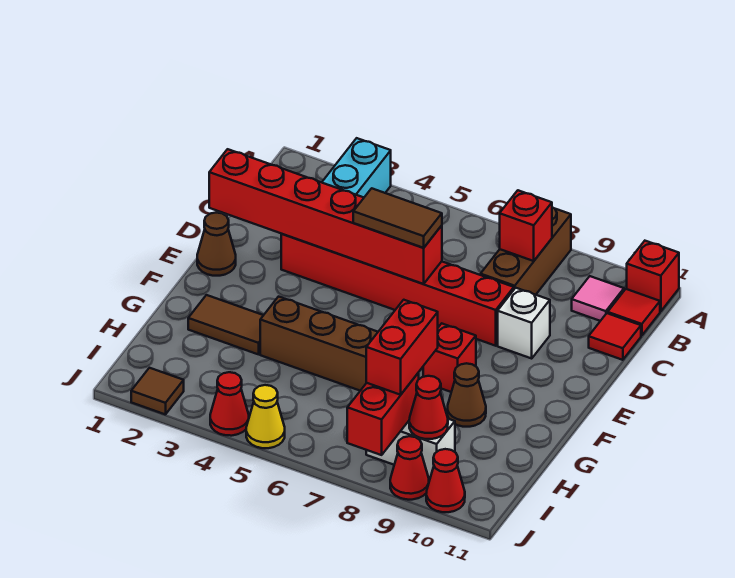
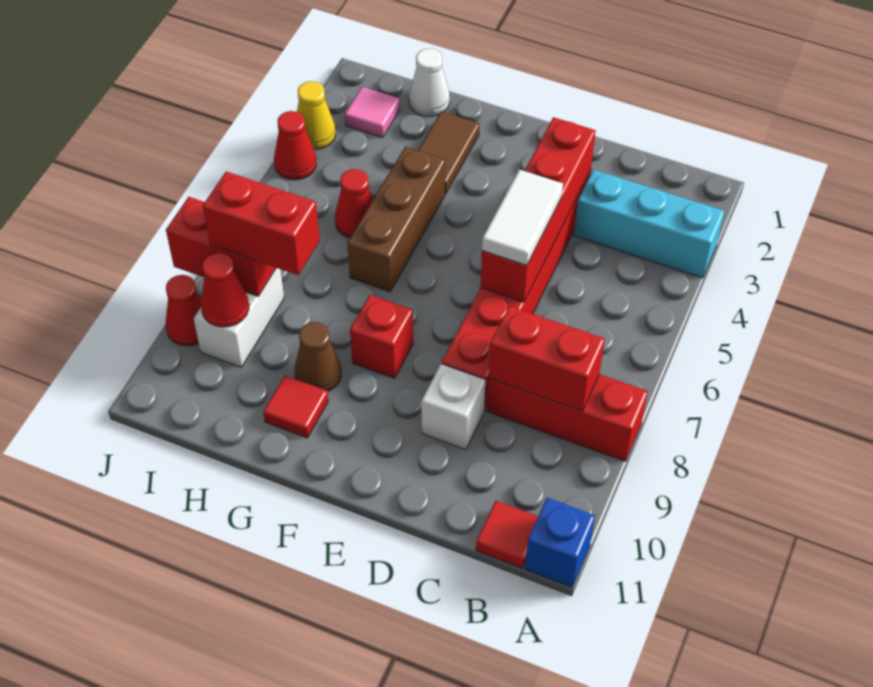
brown 1x3 brick [481,207,571,295] -> red 1x3 brick [487,374,648,461]
red 1x1 brick [627,241,679,311] -> blue 1x1 brick [525,498,595,587]
red 1x1 brick [500,190,552,261] -> red 1x2 brick [489,306,605,411]
pink 1x1 tile [572,276,624,321] -> pink 1x1 tile moved to [345,87,400,137]
red 1x1 tile [589,313,641,360] -> red 1x1 tile moved to [263,376,328,438]
red 1x6 brick [209,149,442,284] -> red 1x4 brick [481,117,596,302]
brown 1x2 tile [353,188,442,248] -> white 1x2 tile [482,170,563,265]
brown 1x1 cone [197,213,236,276] -> none
none -> white 1x1 cone [409,49,450,116]
brown 1x1 tile [131,368,184,415] -> none
yellow 1x1 cone [246,385,285,448] -> yellow 1x1 cone moved to [297,81,336,149]
red 1x1 cone [426,449,465,512] -> red 1x1 cone moved to [335,169,373,238]

